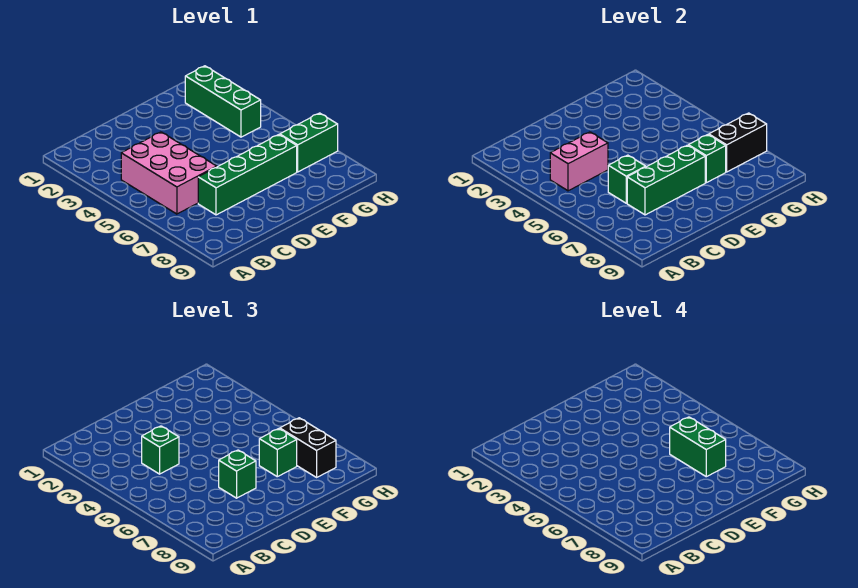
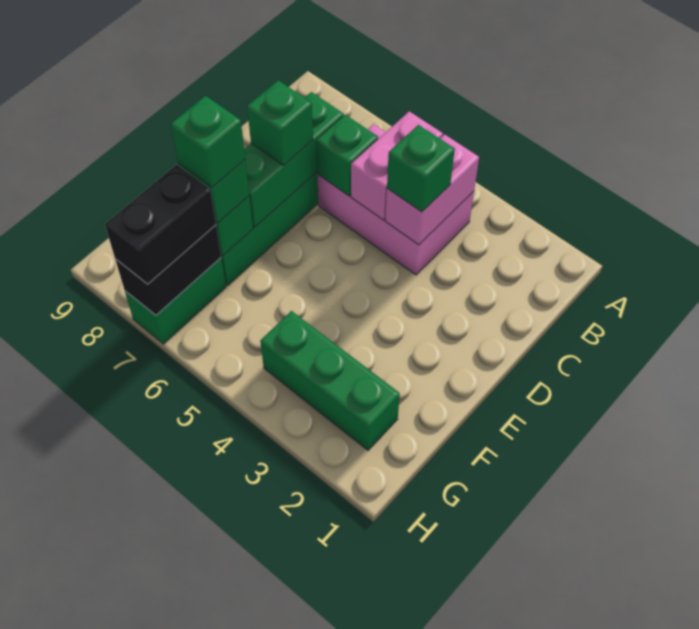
none -> pink 1x2 brick [351,111,443,220]
green 1x2 brick [670,417,726,477] -> green 1x1 brick [171,96,245,187]
black 1x2 brick [280,418,336,477] -> black 1x2 brick turned to [105,165,216,284]

